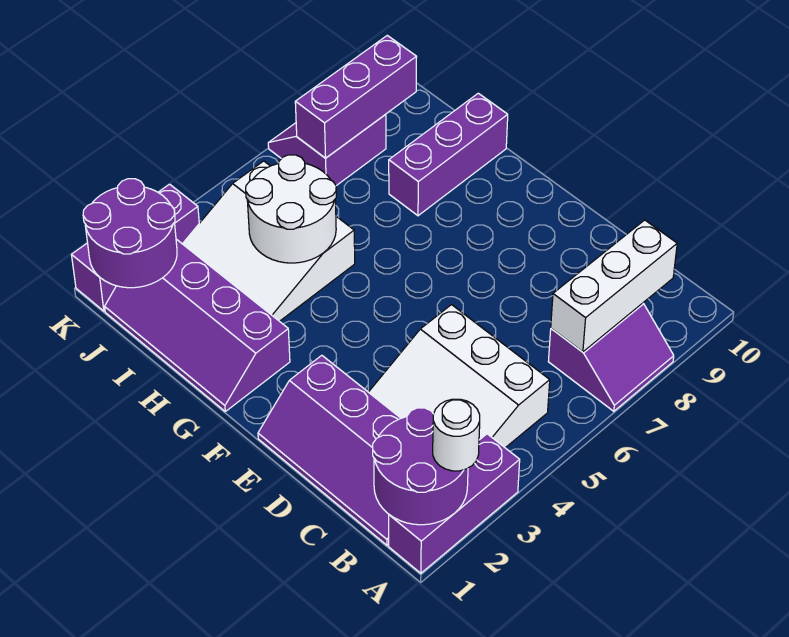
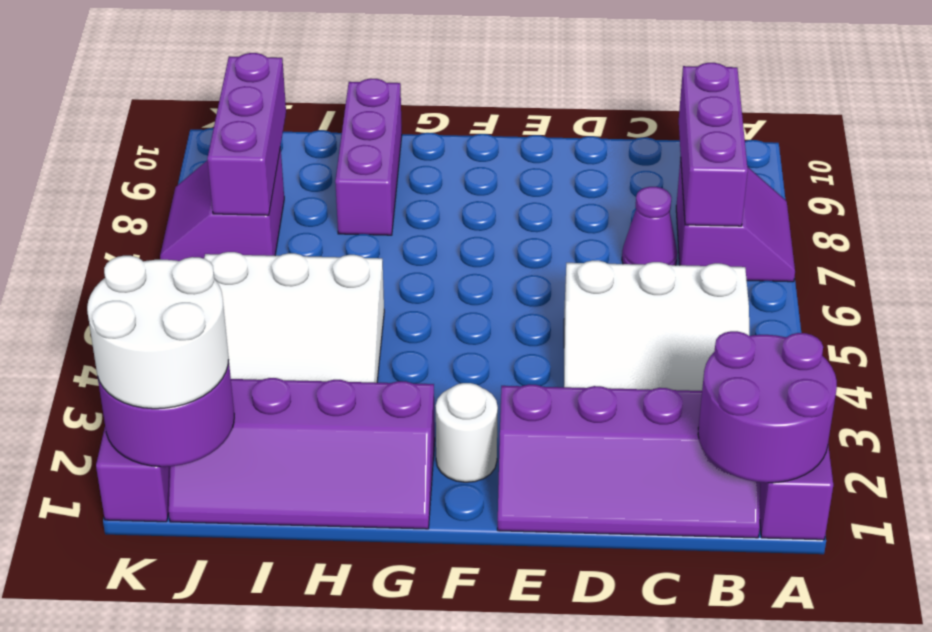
white 1x1 round brick [433,399,480,471] -> white 1x1 round brick moved to [436,383,498,482]
white 1x3 brick [551,220,677,352] -> purple 1x3 brick [679,63,748,226]
none -> purple 1x1 cone [622,187,677,265]
white 2x2 round brick [246,155,336,263] -> white 2x2 round brick moved to [87,256,229,409]

